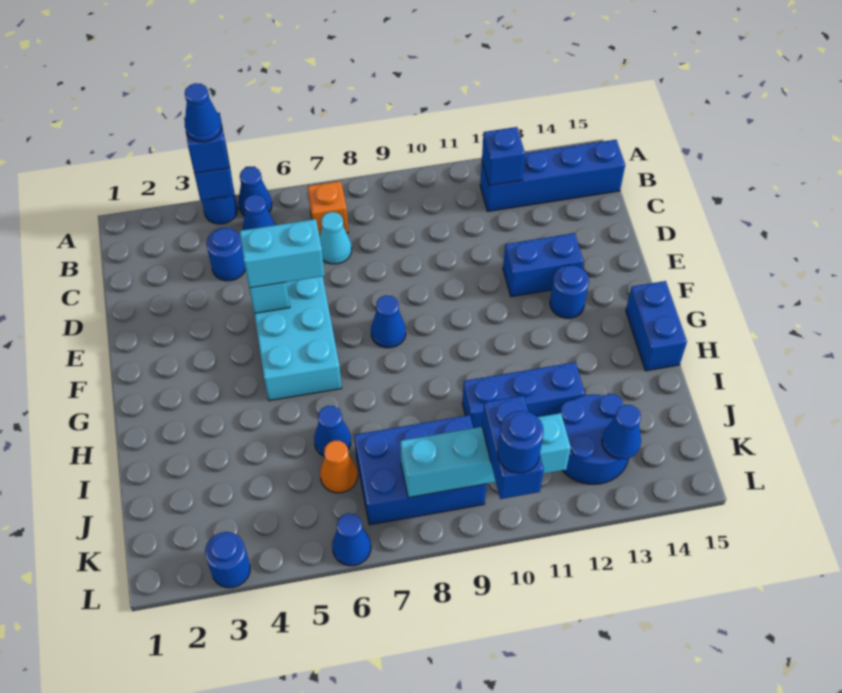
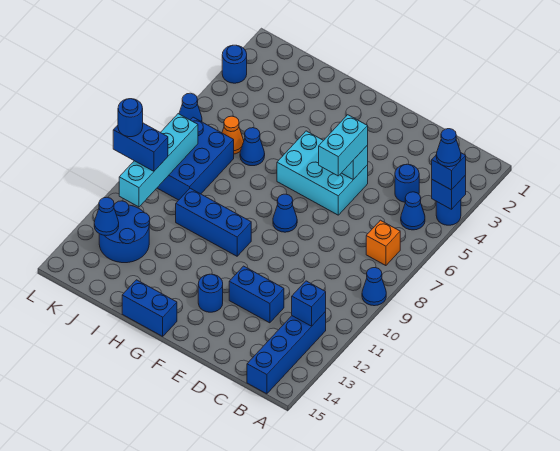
blue 1x1 cone [238,167,272,216] -> blue 1x1 cone moved to [362,268,386,306]
cyan 1x1 cone [320,212,352,264] -> none
blue 1x2 brick [503,233,584,297] -> blue 1x2 brick turned to [229,266,284,323]
blue 1x3 brick [462,362,585,428] -> blue 1x3 brick turned to [176,188,251,256]

